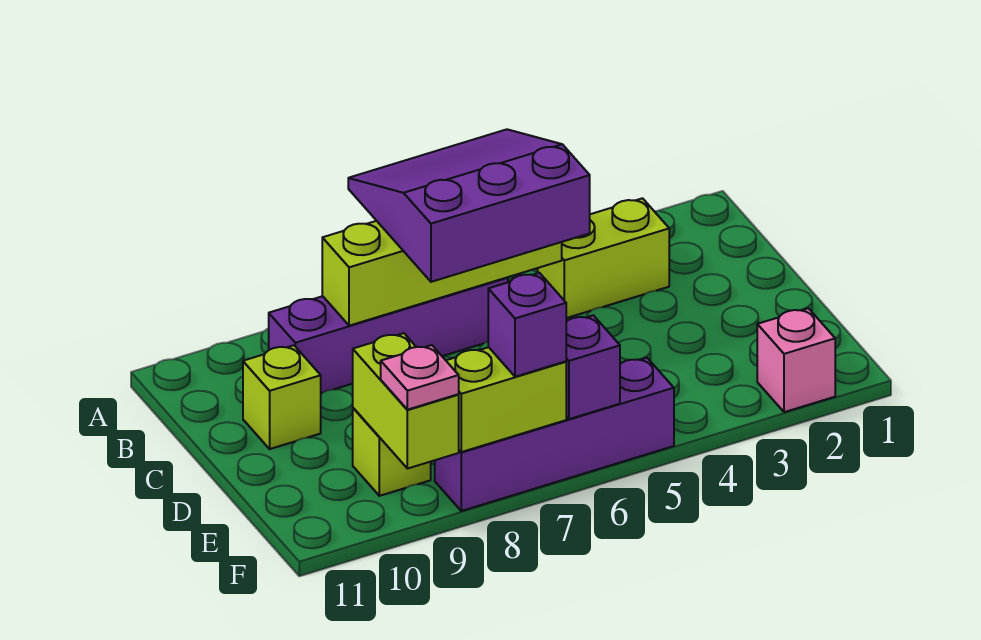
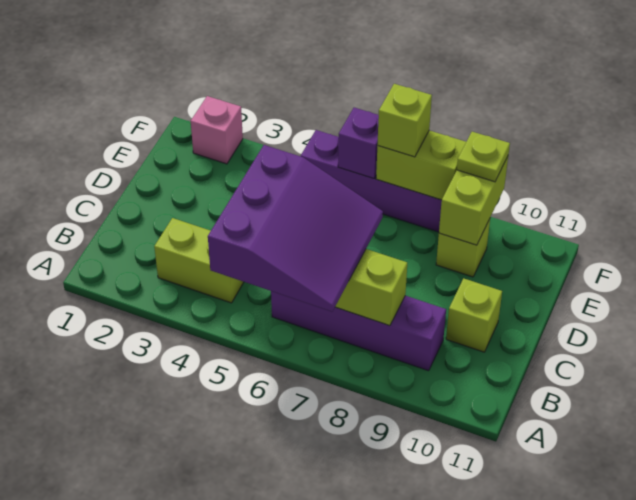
purple 3x3 slope [348,129,590,282] -> purple 3x3 slope turned to [208,145,383,312]
purple 1x1 brick [488,273,566,377] -> lime 1x1 brick [377,84,432,157]
pink 1x1 plate [381,345,459,410] -> lime 1x1 plate [457,132,510,182]

